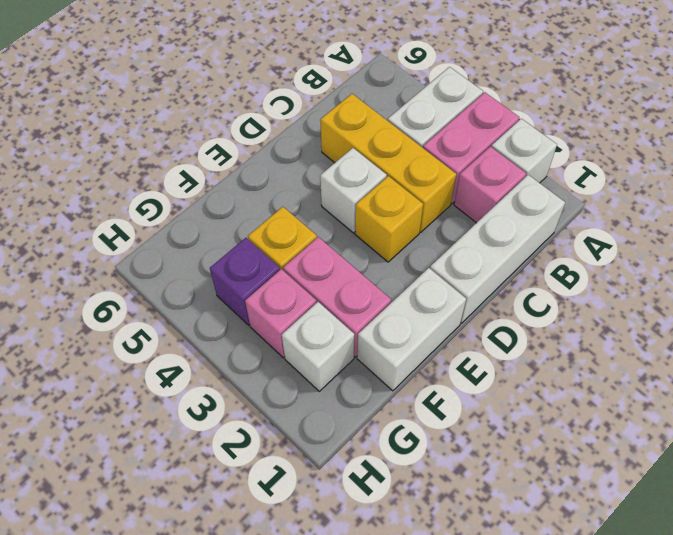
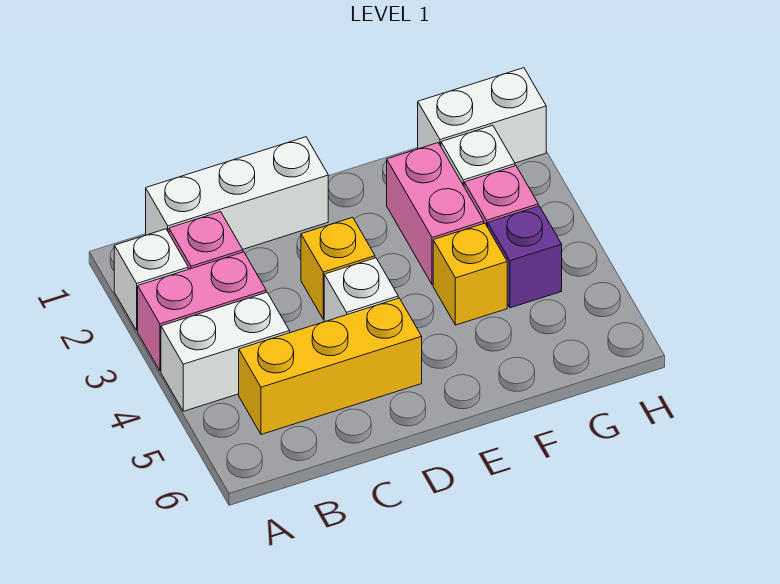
yellow 1x3 brick [320,94,456,232] -> yellow 1x3 brick turned to [239,298,422,434]
white 1x2 brick [357,268,466,391] -> white 1x2 brick moved to [418,68,546,163]

